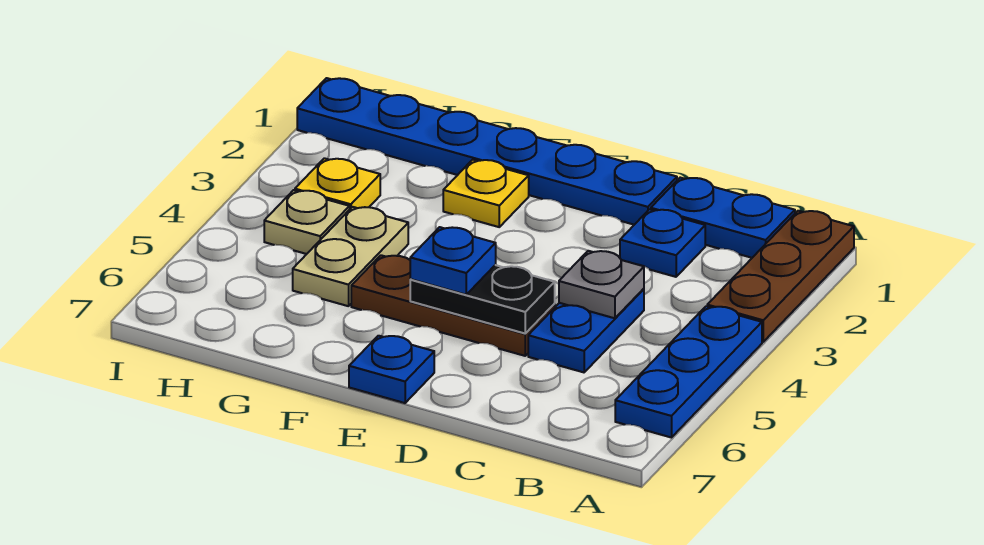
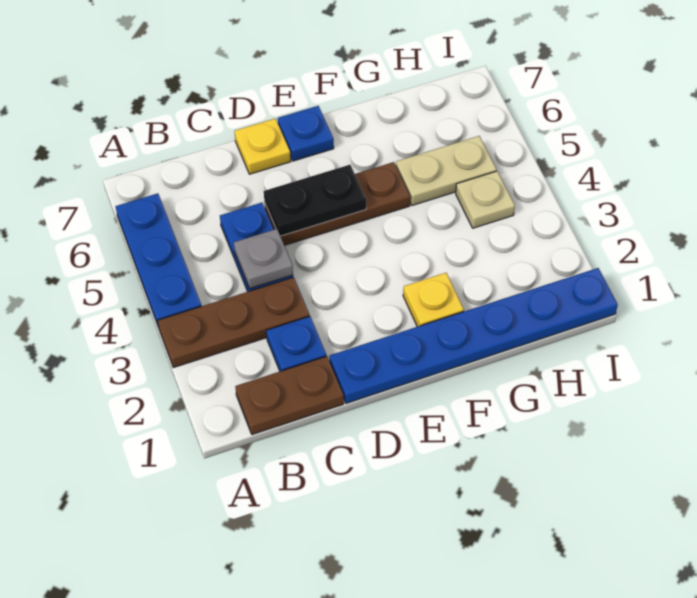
brown 1x3 plate [707,211,854,342] -> brown 1x3 plate turned to [158,277,310,368]
blue 1x2 plate [651,178,795,258] -> brown 1x2 plate [235,356,344,435]
blue 1x1 plate [410,227,496,295] -> none
tan 1x2 plate [293,207,408,306] -> tan 1x2 plate turned to [396,136,497,205]
yellow 1x1 plate [295,158,380,209] -> yellow 1x1 plate moved to [234,119,291,174]

